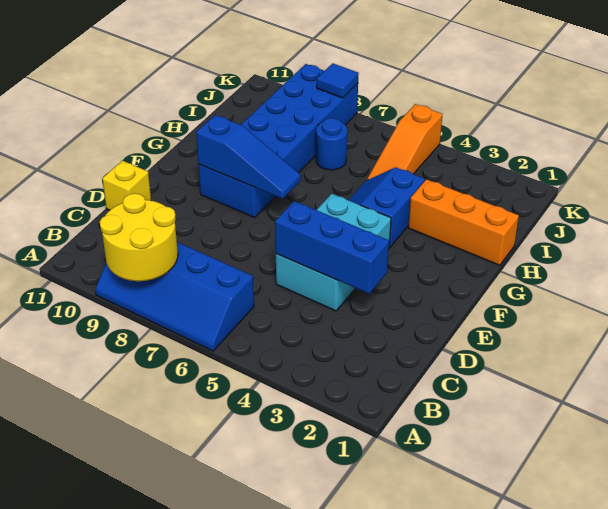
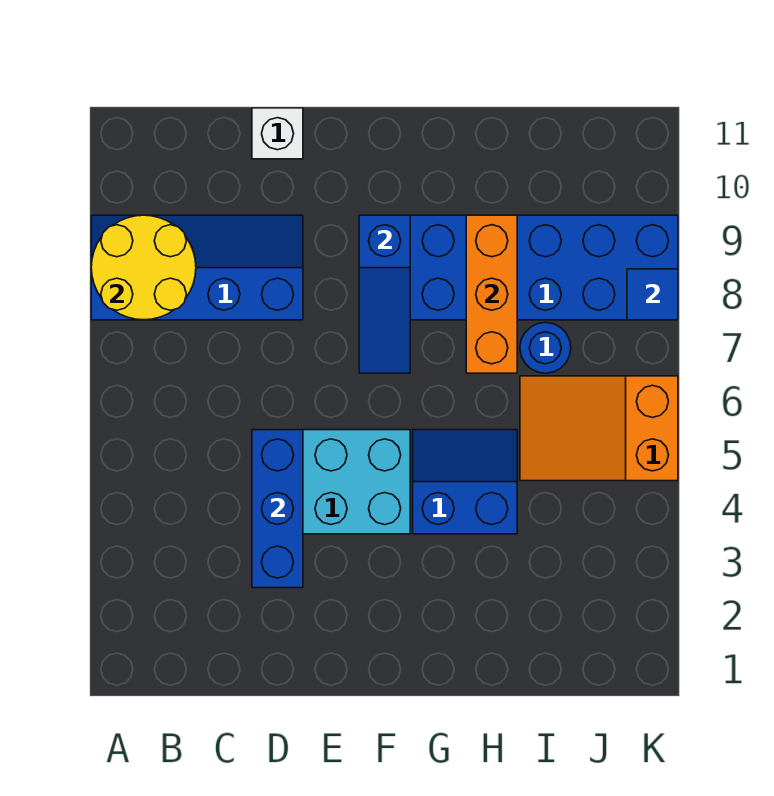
blue 2x4 slope [95,242,254,351] -> blue 2x4 slope turned to [91,215,303,320]
yellow 1x1 brick [102,161,151,210] -> white 1x1 brick [252,108,303,159]
orange 1x3 brick [408,179,519,265] -> orange 1x3 brick moved to [466,215,517,373]
orange 1x3 slope [367,104,442,180] -> orange 2x3 slope [520,376,678,481]

